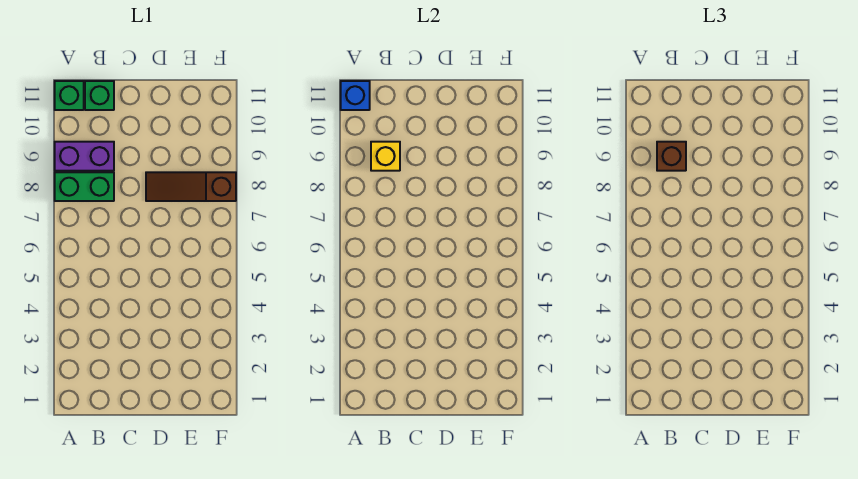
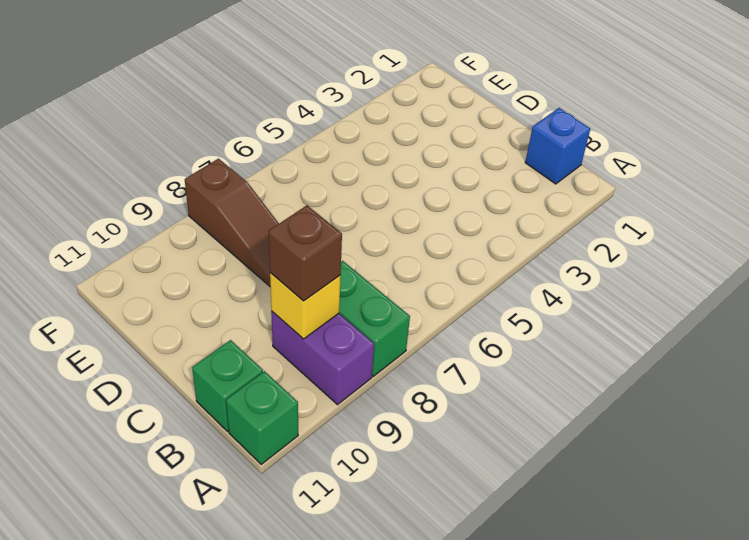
blue 1x1 brick [341,81,370,110] -> blue 1x1 brick moved to [525,108,590,184]

